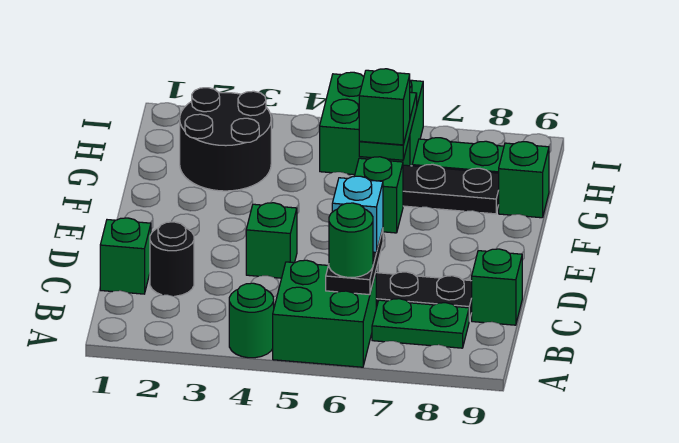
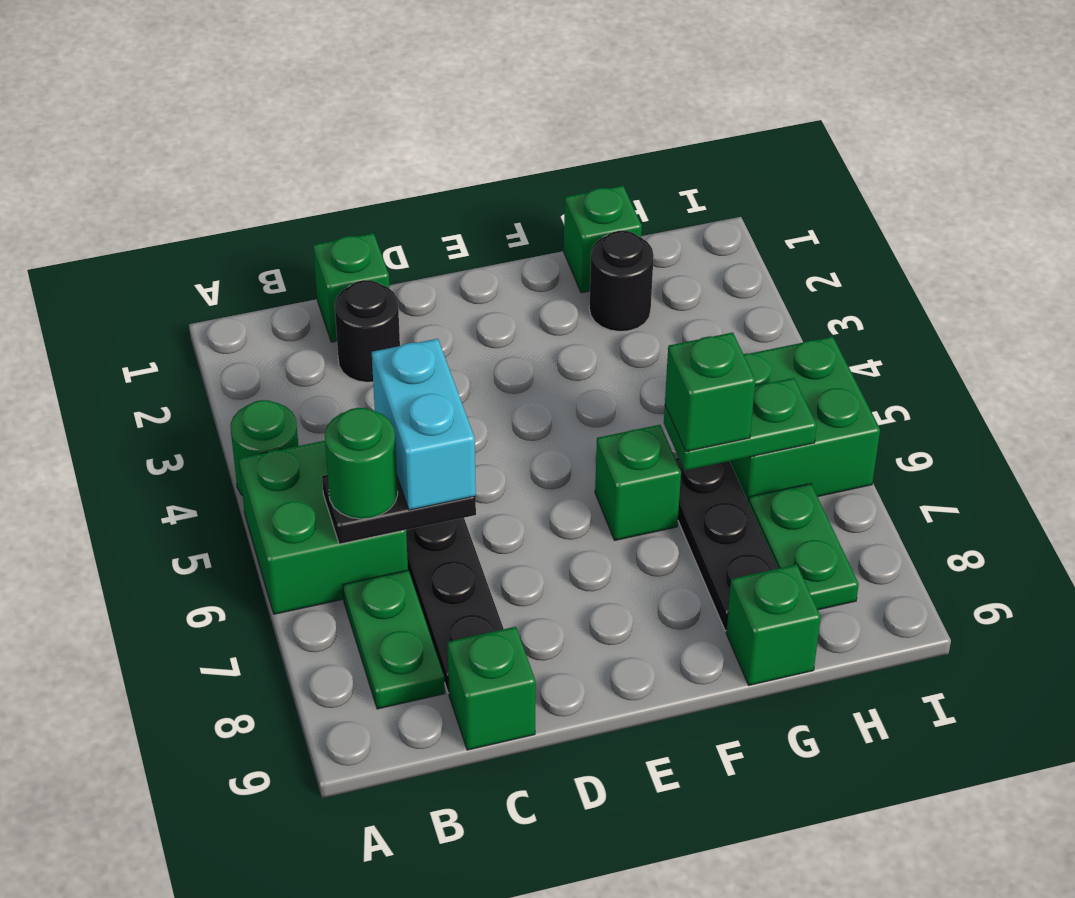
cyan 1x1 brick [332,176,383,252] -> cyan 1x2 brick [372,339,476,510]
green 1x1 brick [246,203,297,278] -> green 1x1 brick moved to [564,186,642,293]
black 2x2 round brick [180,88,271,191] -> black 1x1 round brick [589,231,654,332]

